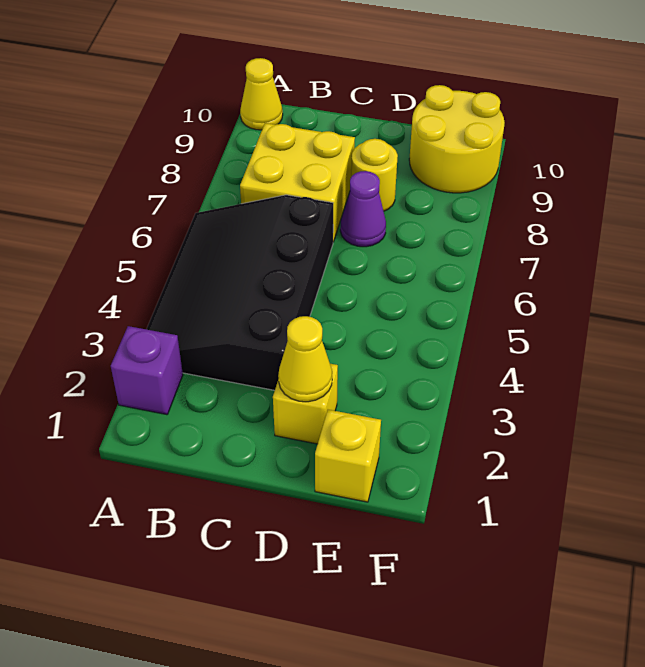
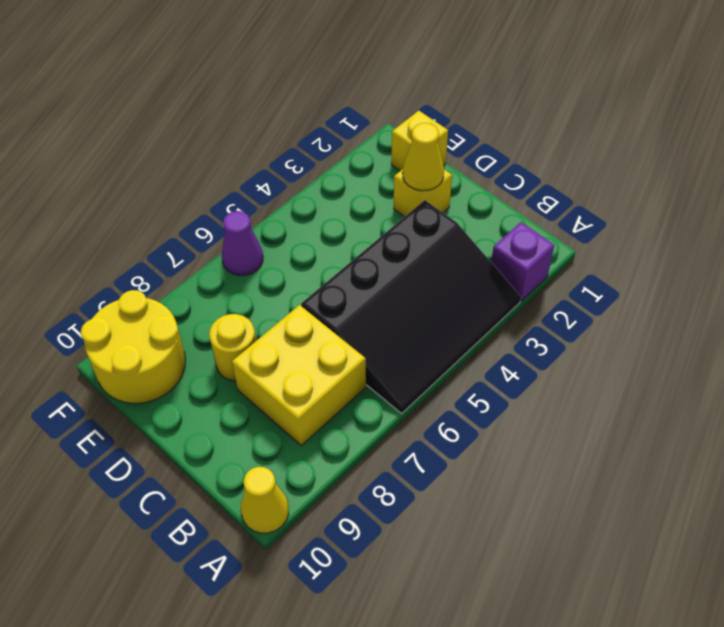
purple 1x1 cone [340,171,386,247] -> purple 1x1 cone moved to [222,211,263,276]

